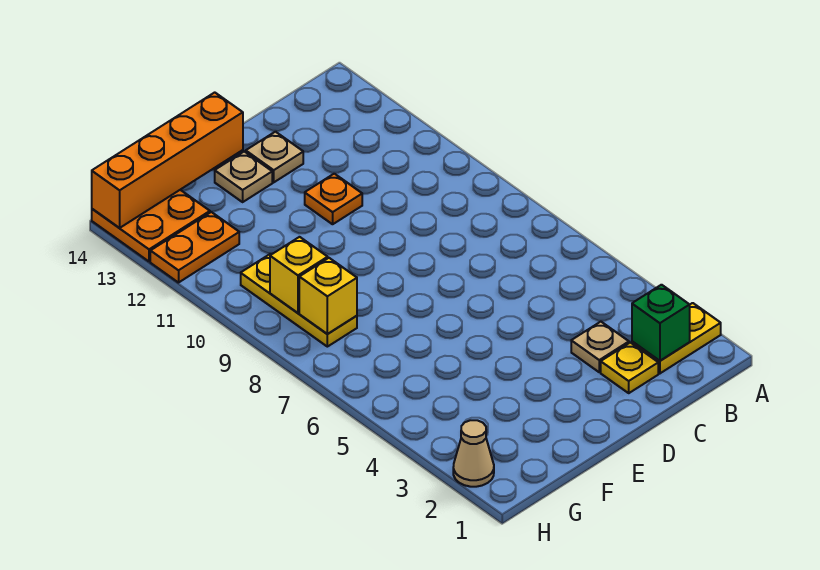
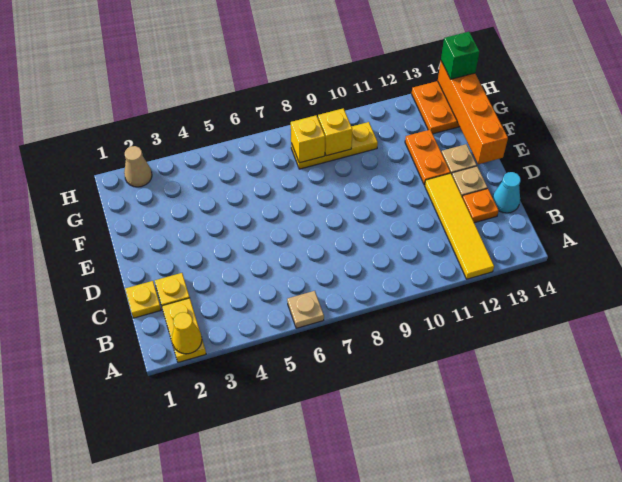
none -> yellow 1x1 cone [172,312,202,354]
none -> yellow 1x4 tile [425,173,494,279]
green 1x1 brick [632,285,690,361] -> green 1x1 brick moved to [441,32,479,79]
none -> yellow 1x1 plate [125,281,161,318]
tan 1x1 plate [571,322,629,372] -> tan 1x1 plate moved to [287,291,324,328]
none -> cyan 1x1 cone [493,172,521,213]
orange 1x1 plate [305,174,362,224] -> orange 1x1 plate moved to [462,189,499,223]
orange 1x2 plate [150,212,239,283] -> orange 1x2 plate moved to [405,130,450,185]

